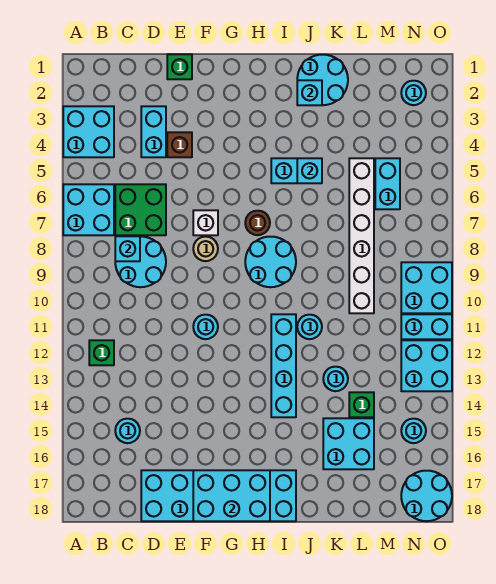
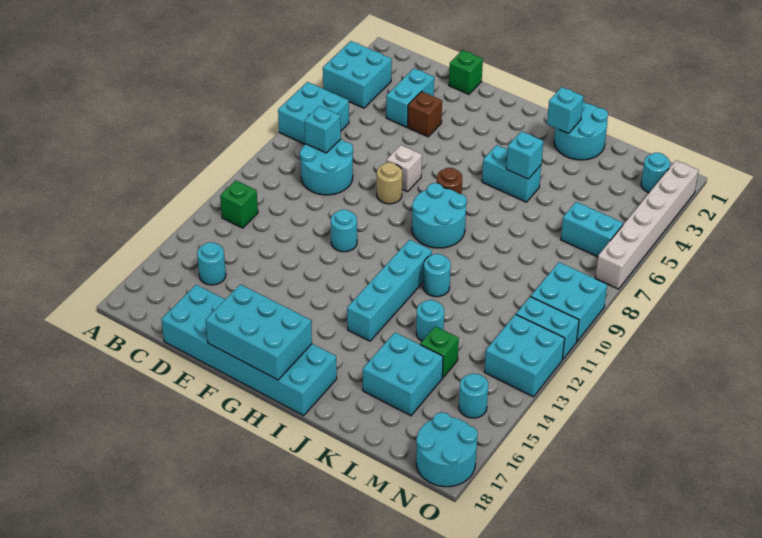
green 2x2 brick [115,184,166,235] -> none
white 1x6 brick [349,158,374,313] -> white 1x6 brick moved to [595,161,698,289]
cyan 1x2 brick [375,158,400,209] -> cyan 1x2 brick turned to [561,202,623,257]

